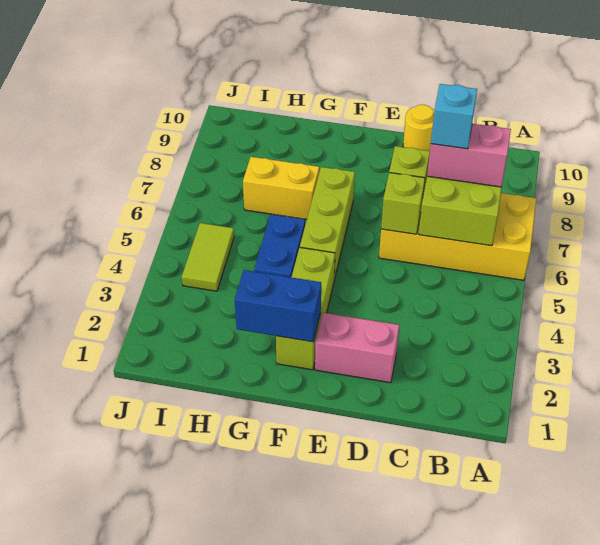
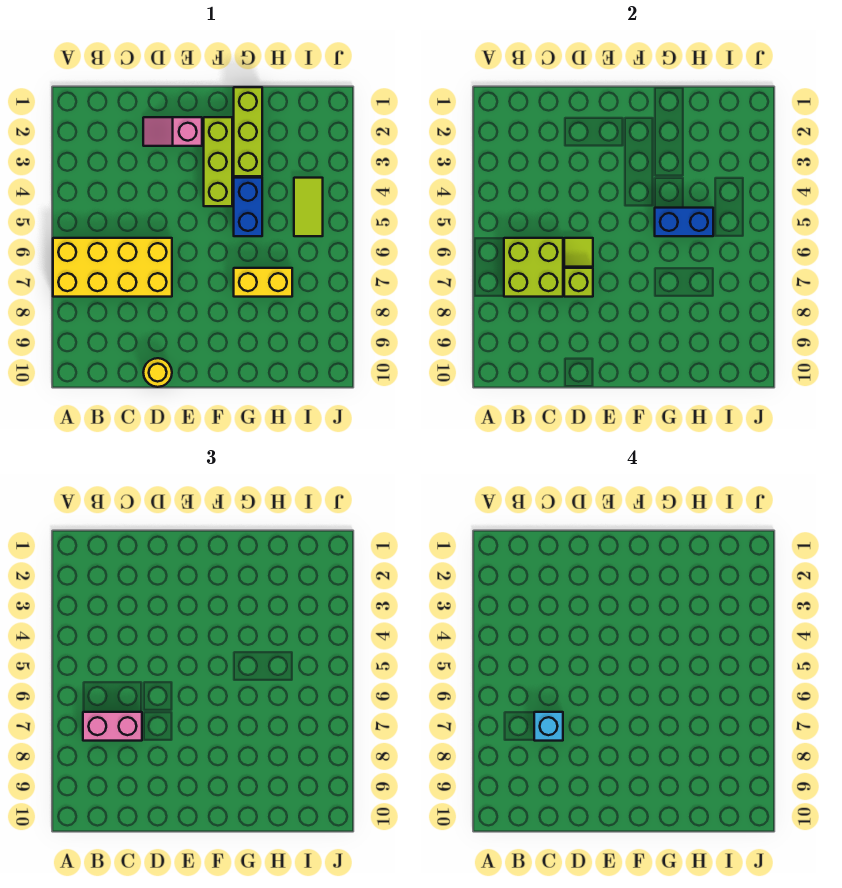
pink 1x2 brick [315,313,399,383] -> pink 1x2 slope [143,117,202,146]
lime 1x1 brick [381,173,425,234] -> lime 1x1 tile [564,238,593,267]
blue 1x2 brick [235,270,321,342] -> blue 1x2 brick moved to [655,208,713,236]
lime 1x3 brick [300,167,355,280] -> lime 1x3 brick moved to [234,87,262,176]

